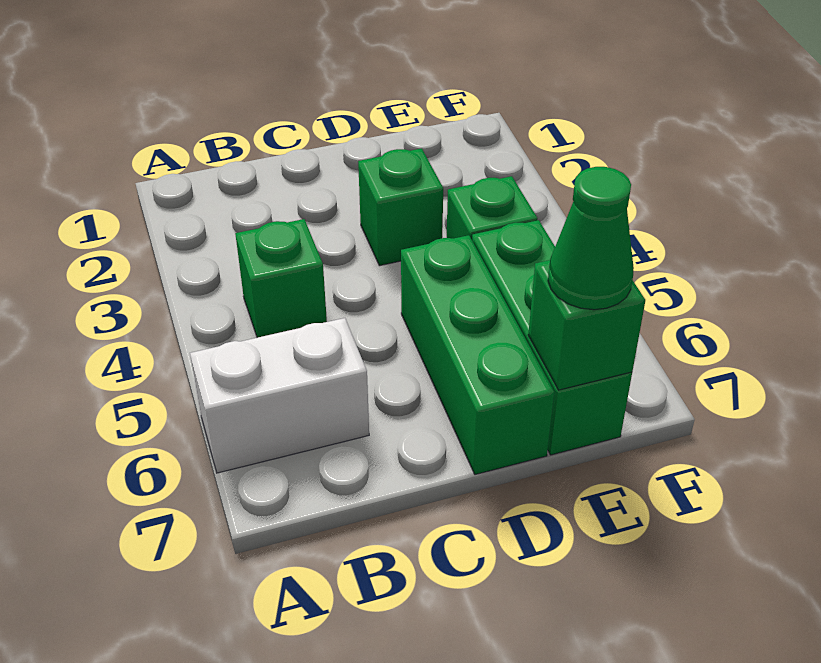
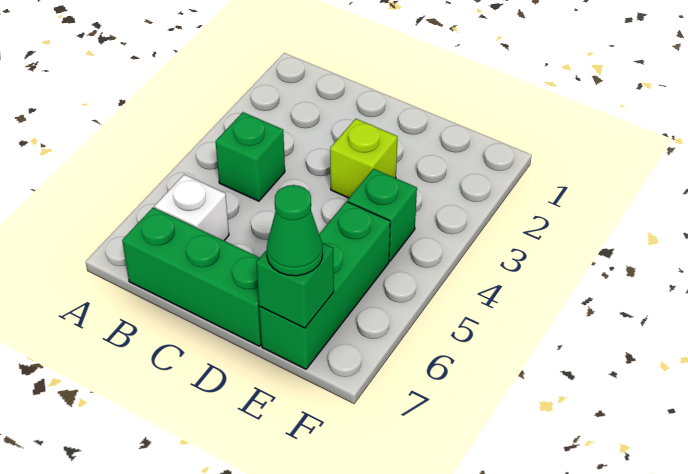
white 1x2 brick [190,318,369,473] -> white 1x1 brick [155,174,229,241]
green 1x1 brick [358,148,443,266] -> lime 1x1 brick [330,119,397,198]
green 1x3 brick [401,235,554,475] -> green 1x3 brick turned to [122,208,262,346]

